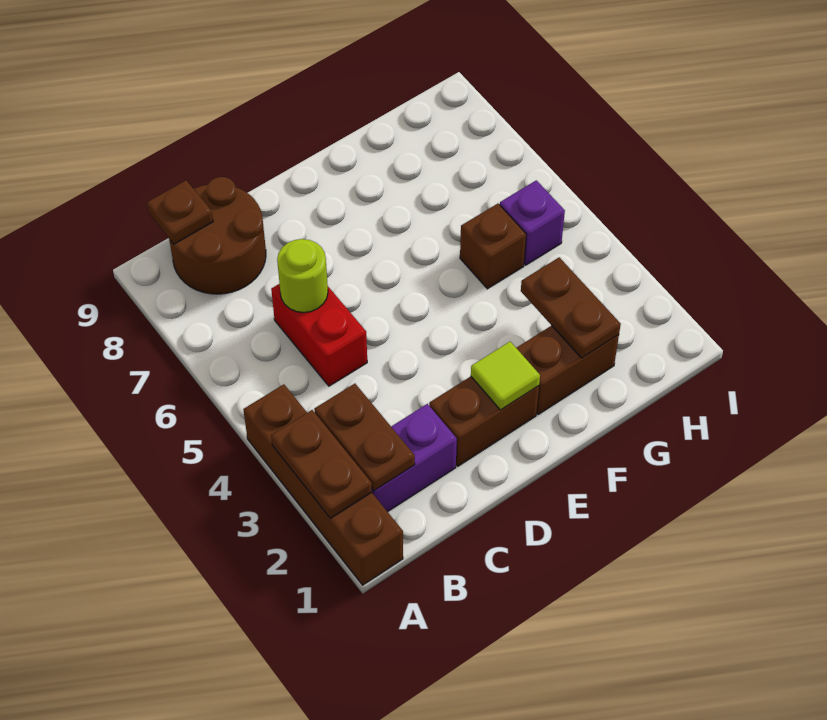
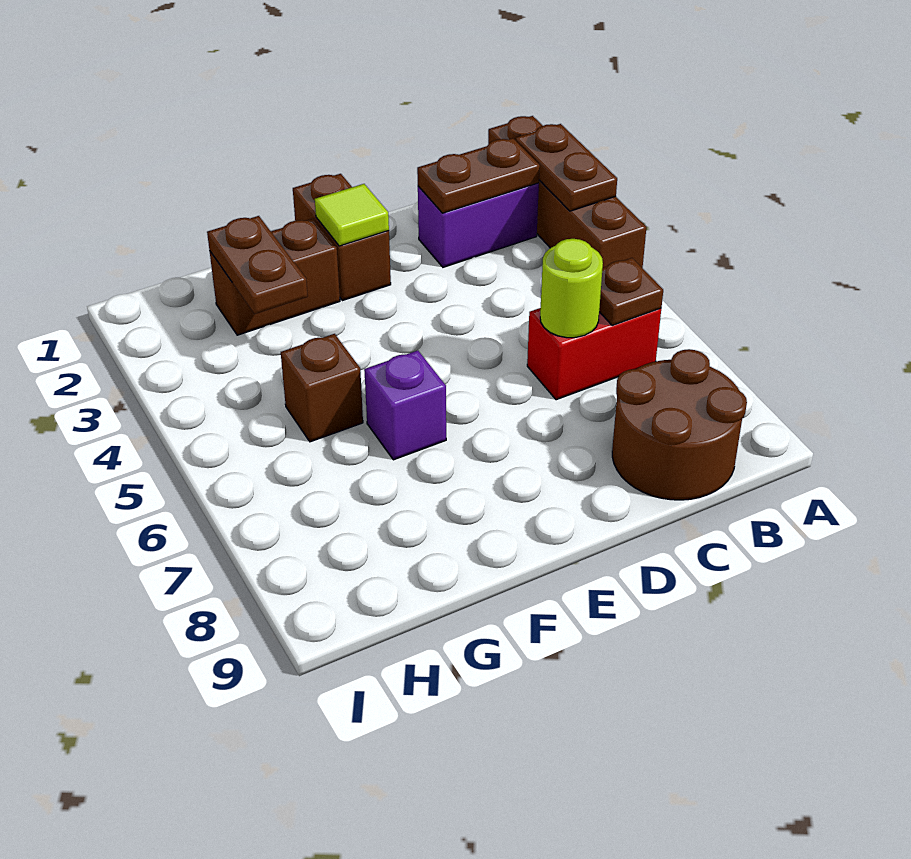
brown 1x2 plate [314,384,415,491] -> brown 1x2 plate turned to [417,138,540,213]
brown 1x1 plate [147,180,213,244] -> brown 1x1 plate moved to [599,258,663,326]
red 1x2 brick [271,284,367,386] -> red 1x2 brick turned to [527,308,661,400]
brown 1x2 brick [429,377,539,466] -> brown 1x2 brick turned to [293,174,391,301]
purple 1x1 brick [500,180,565,265] -> purple 1x1 brick moved to [364,350,446,460]

